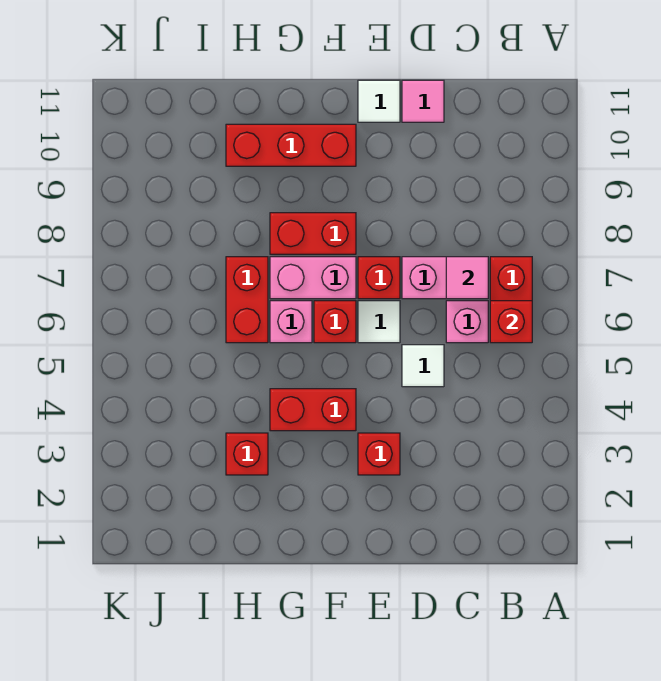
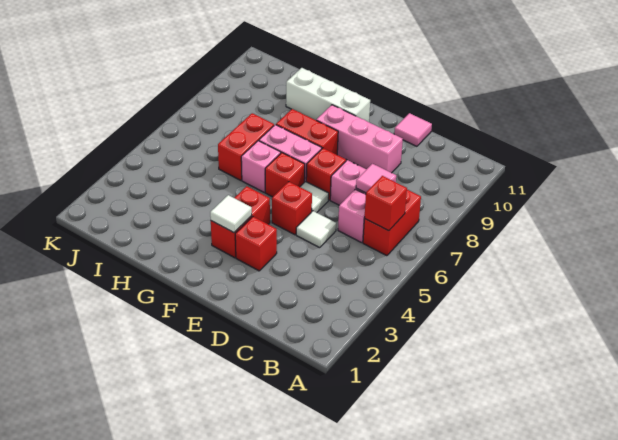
none -> pink 1x3 brick [316,105,403,173]
white 1x1 tile [358,80,400,122] -> white 1x1 tile moved to [210,195,252,233]
red 1x2 brick [270,389,356,431] -> red 1x2 brick turned to [211,186,270,258]
red 1x3 brick [226,124,356,166] -> white 1x3 brick [286,68,370,122]
red 1x1 brick [226,433,268,475] -> red 1x1 brick moved to [272,182,312,235]

